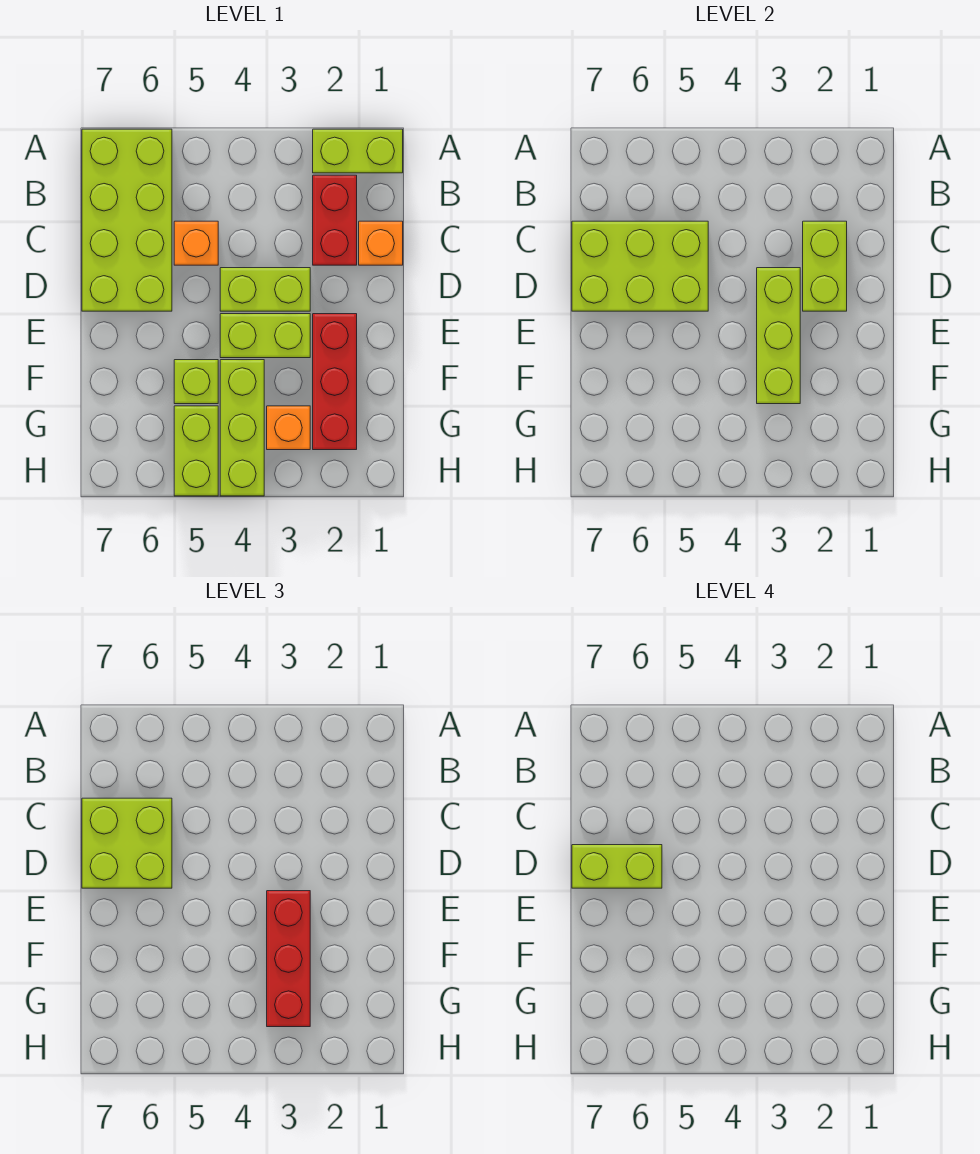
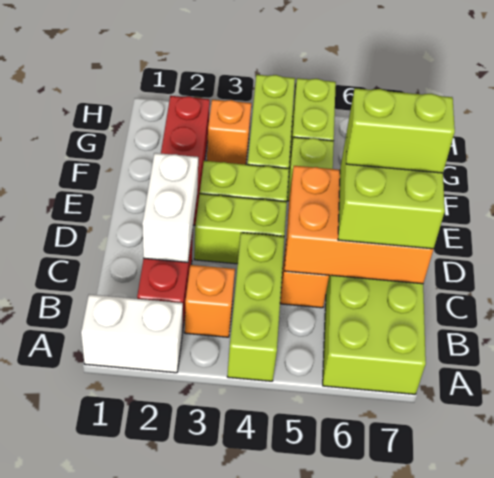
lime 1x2 brick [313,129,403,173] -> white 1x2 brick [81,294,183,373]
orange 1x1 brick [359,221,403,265] -> orange 1x1 brick moved to [185,265,235,337]
lime 1x2 brick [803,221,847,311] -> white 1x2 brick [142,153,198,262]
lime 2x3 brick [572,221,708,311] -> orange 2x3 brick [285,166,433,284]
lime 1x3 brick [757,268,800,404] -> lime 1x3 brick moved to [227,233,284,381]
red 1x3 brick [267,891,310,1027] -> none

